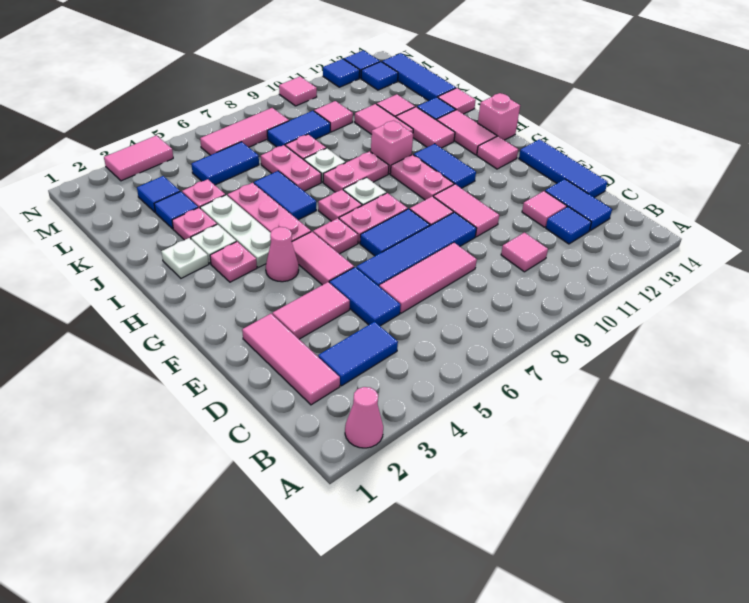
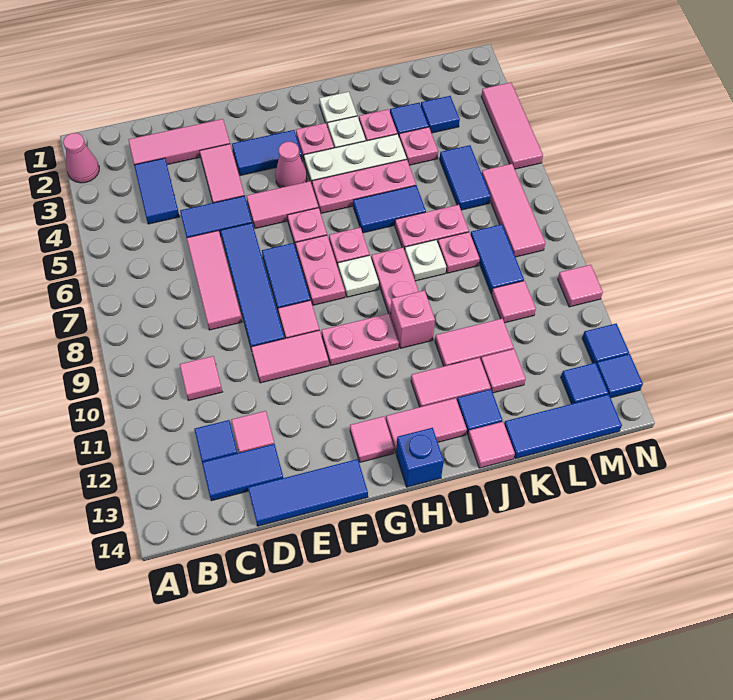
blue 1x2 tile [414,144,476,188] -> blue 1x2 tile moved to [232,130,302,176]
pink 1x1 brick [478,93,520,140] -> blue 1x1 brick [396,428,444,487]
pink 1x2 tile [104,135,173,181] -> pink 1x3 tile [481,83,543,169]

